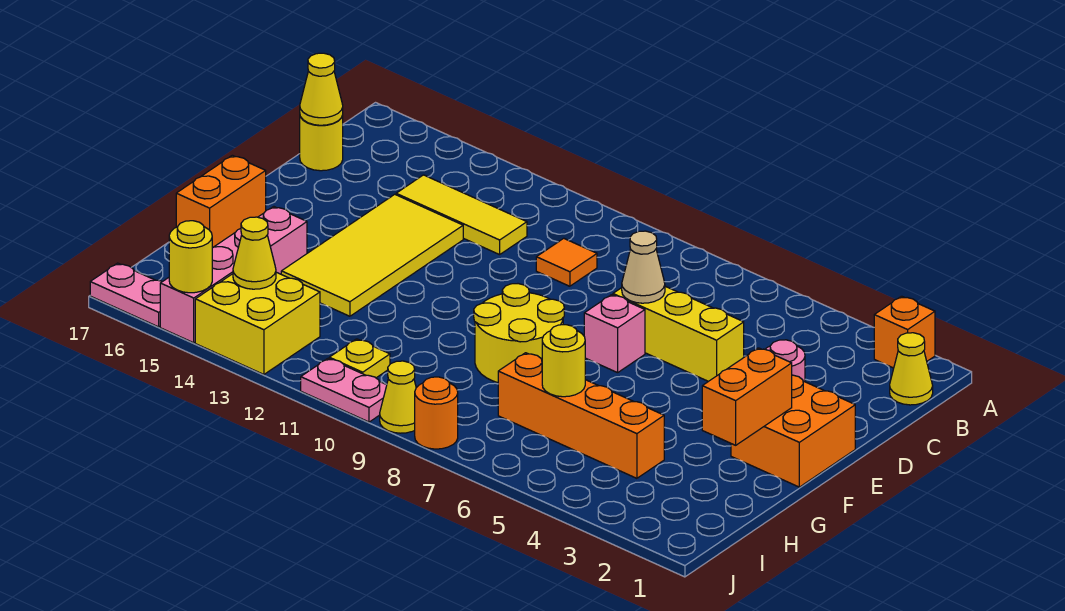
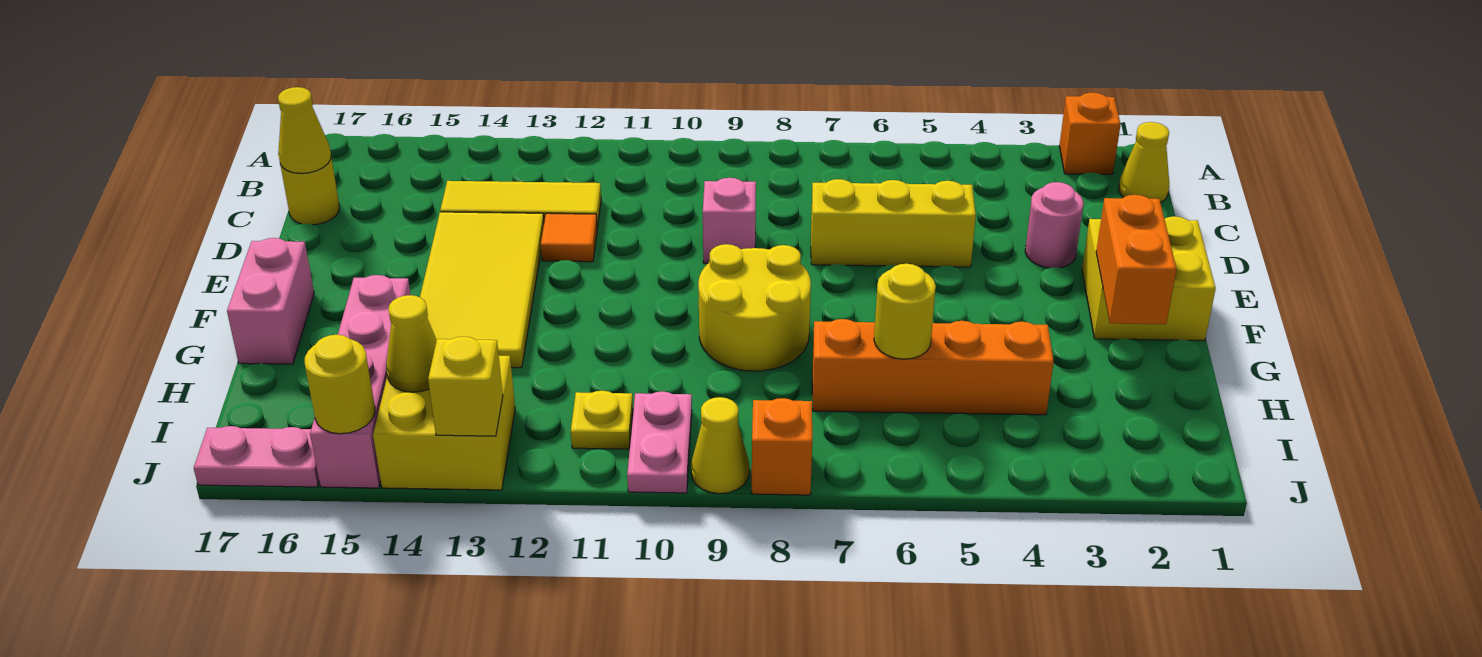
orange 1x1 tile [536,238,597,286] -> orange 1x1 tile moved to [541,213,597,262]
tan 1x1 cone [622,231,665,303] -> none
orange 2x2 brick [731,375,855,487] -> yellow 2x2 brick [1082,216,1216,341]
pink 1x1 brick [584,295,645,373] -> pink 1x1 brick moved to [703,178,756,263]
orange 1x2 brick [176,155,266,248] -> pink 1x2 brick [227,238,314,364]
orange 1x1 round brick [415,377,458,449] -> orange 1x1 brick [752,398,812,495]
pink 1x2 plate [301,358,387,422] -> pink 1x2 plate turned to [627,391,692,493]
none -> yellow 1x1 brick [428,337,503,436]

